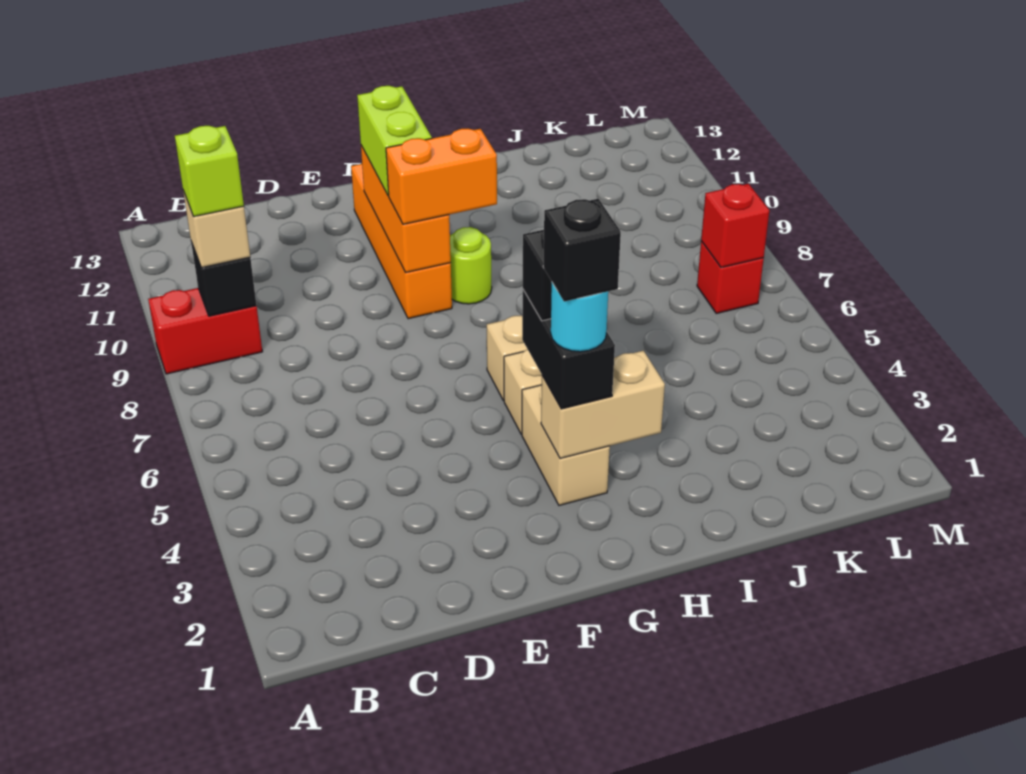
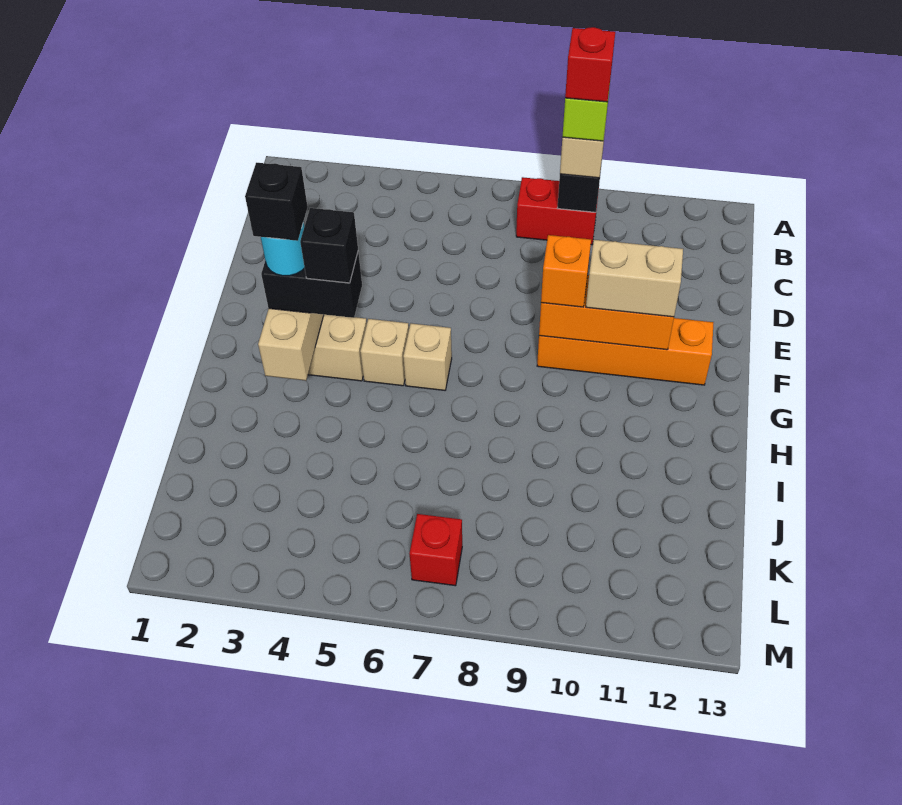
red 1x2 brick [148,288,262,374] -> red 1x2 brick turned to [516,177,598,245]
orange 1x2 brick [386,129,497,224] -> orange 1x1 brick [541,235,591,307]
lime 1x2 brick [357,86,432,196] -> tan 1x2 brick [586,240,683,317]
lime 1x1 round brick [450,227,492,304] -> none
red 1x1 brick [701,184,770,267] -> red 1x1 brick moved to [565,27,615,102]

